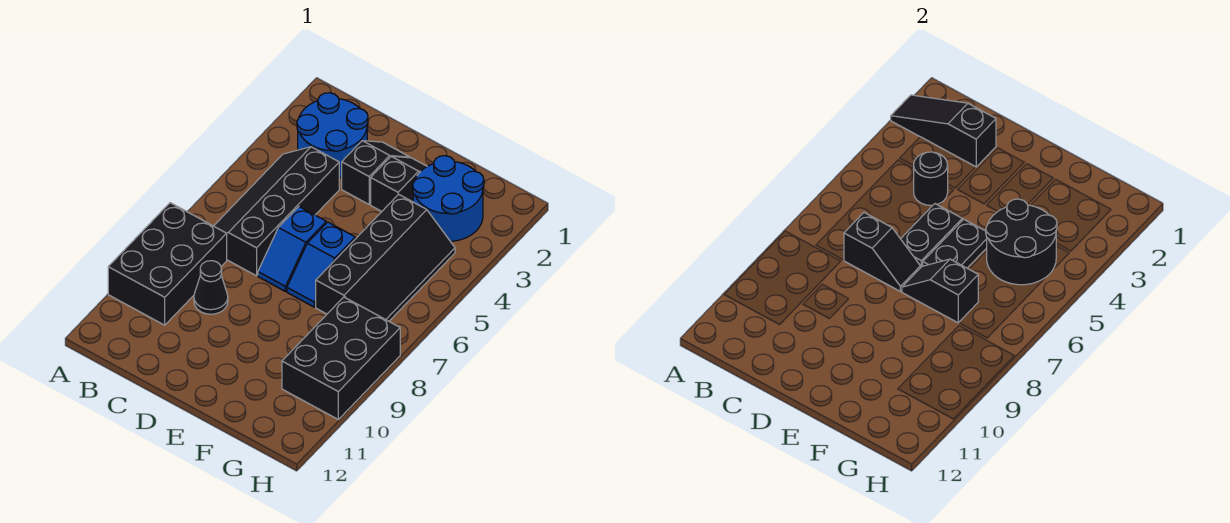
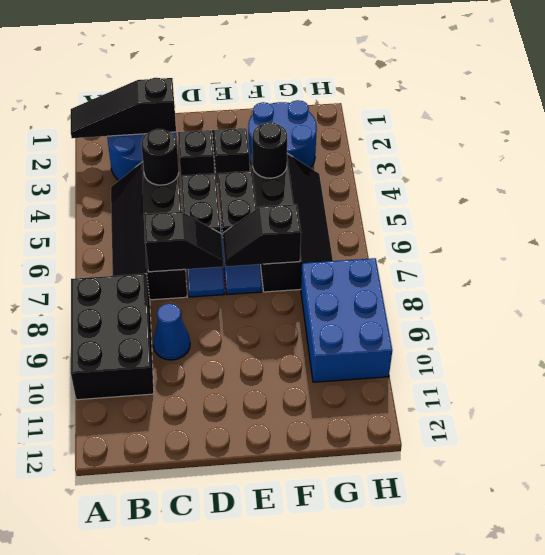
black 1x1 cone [194,261,228,314] -> blue 1x1 cone [153,303,190,360]
black 2x2 round brick [986,199,1057,285] -> black 1x1 round brick [252,122,287,178]
black 2x3 brick [282,297,400,419] -> blue 2x3 brick [301,258,392,382]

